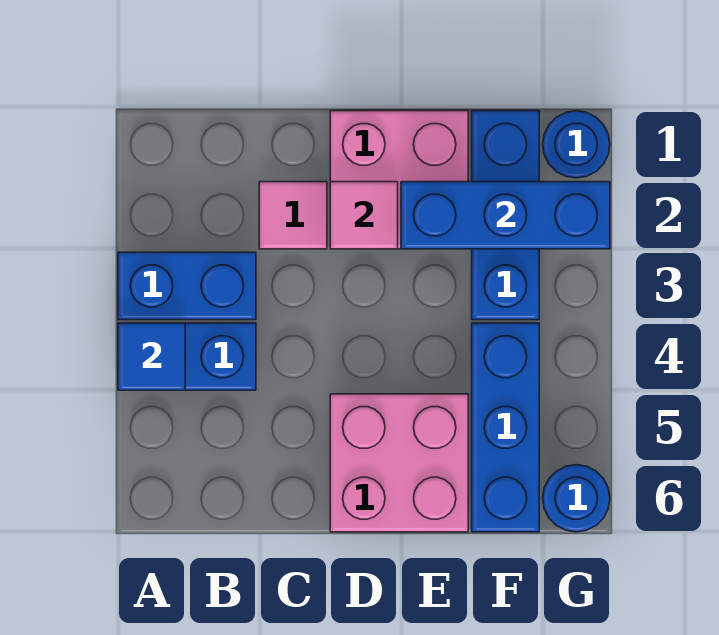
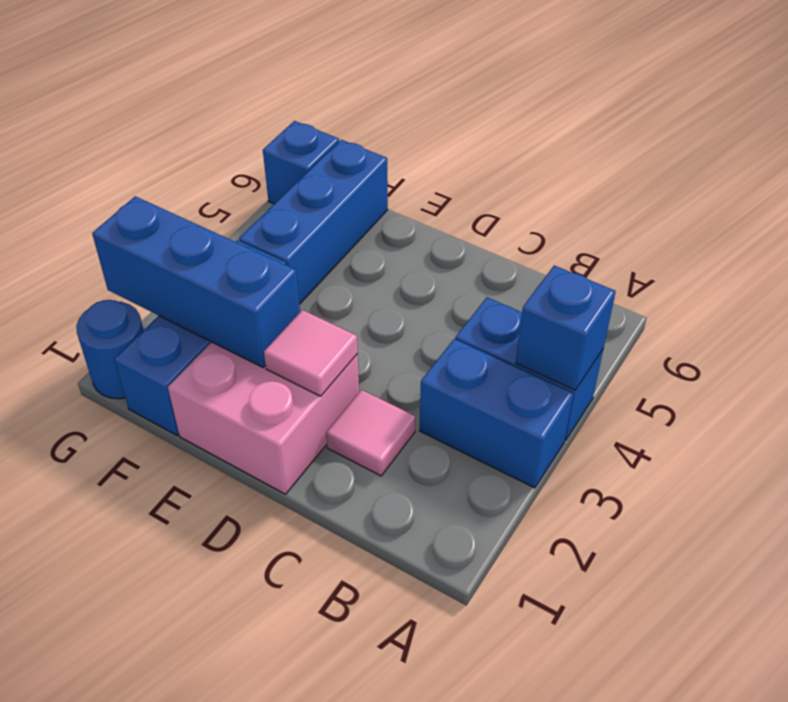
blue 1x1 tile [118,323,185,390] -> blue 1x1 brick [516,266,616,390]
pink 2x2 brick [330,394,468,532] -> none
blue 1x1 round brick [543,465,610,532] -> blue 1x1 brick [263,121,339,204]

